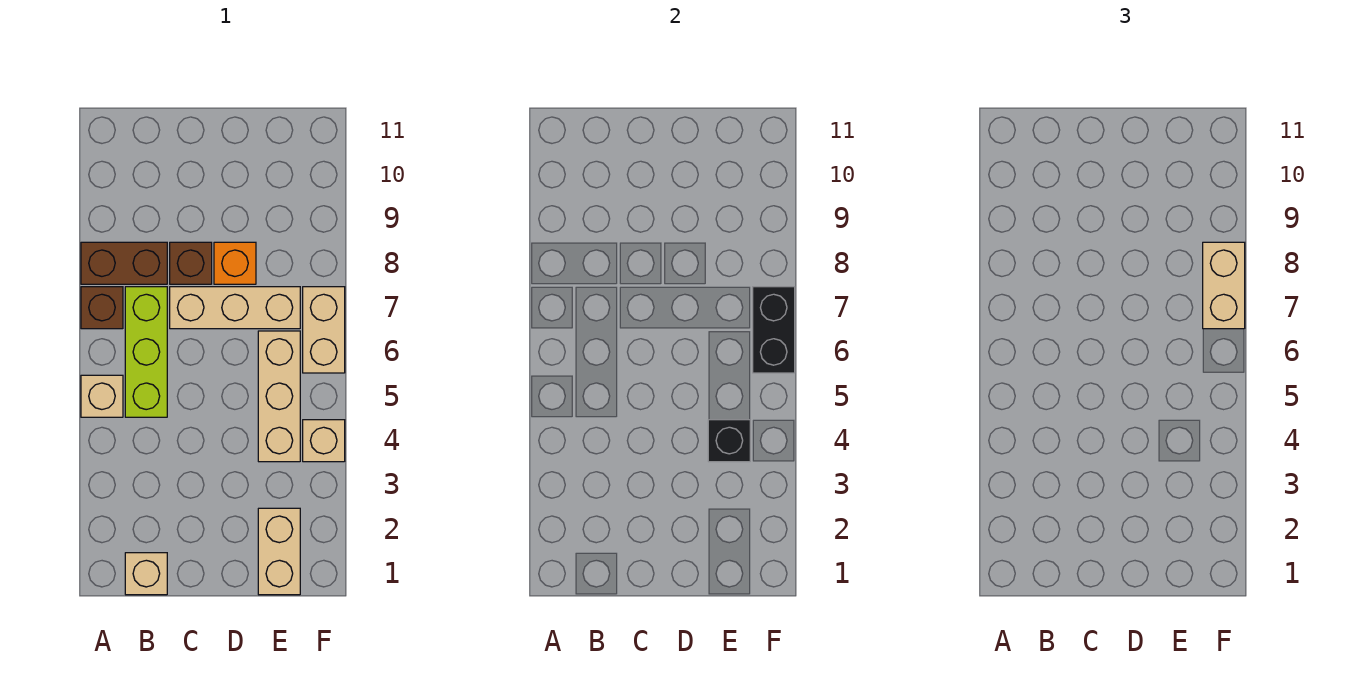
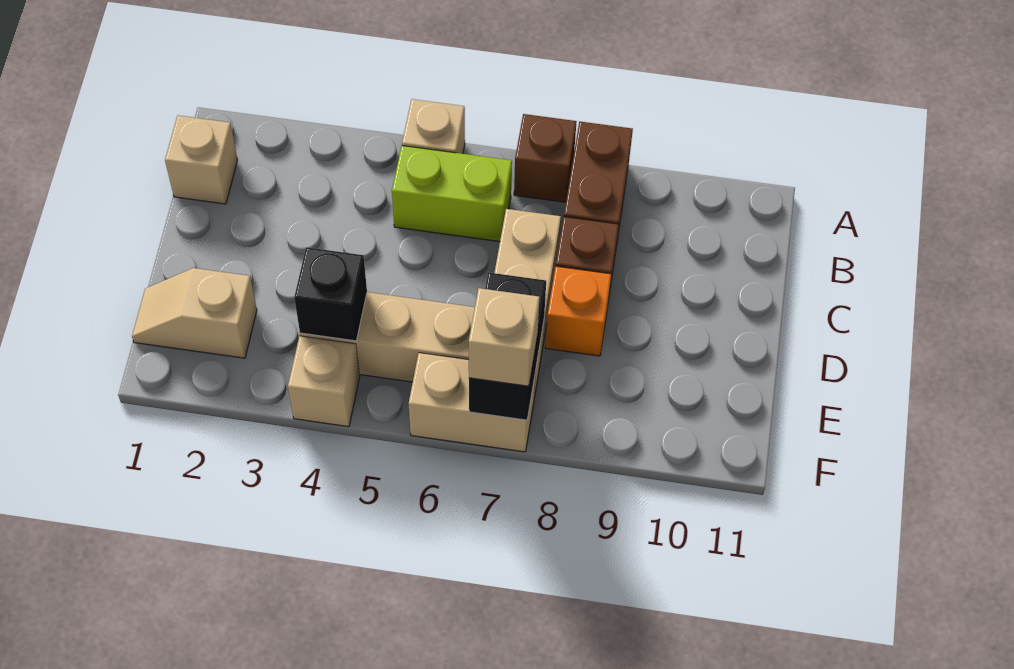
lime 1x3 brick [125,287,167,417] -> lime 1x2 brick [392,146,512,242]
tan 1x2 brick [258,508,300,595] -> tan 1x2 slope [132,268,257,358]
black 1x2 brick [753,287,795,373] -> black 1x2 brick turned to [469,272,546,420]
tan 1x2 brick [1203,242,1245,329] -> tan 1x1 brick [469,288,539,386]

